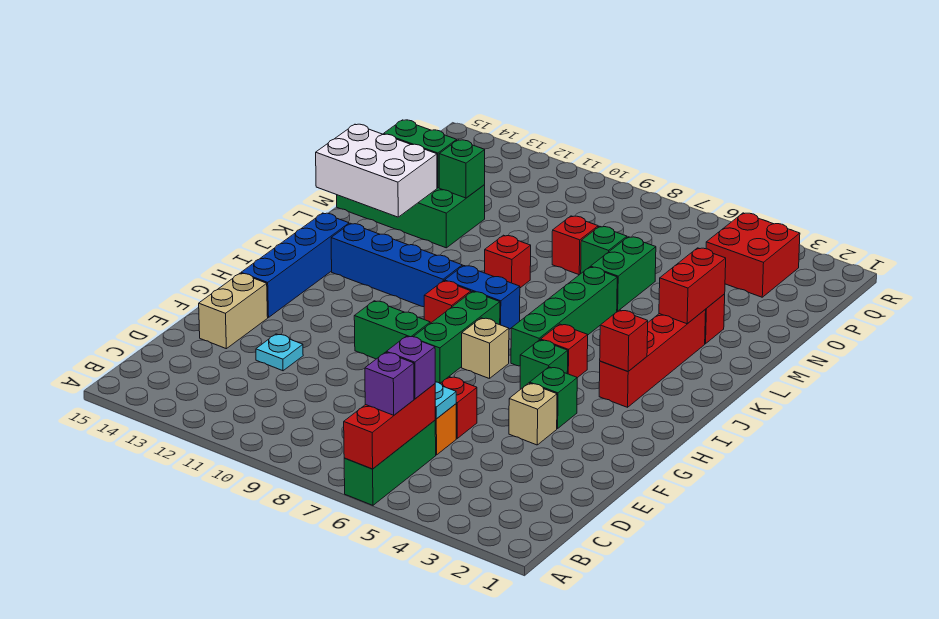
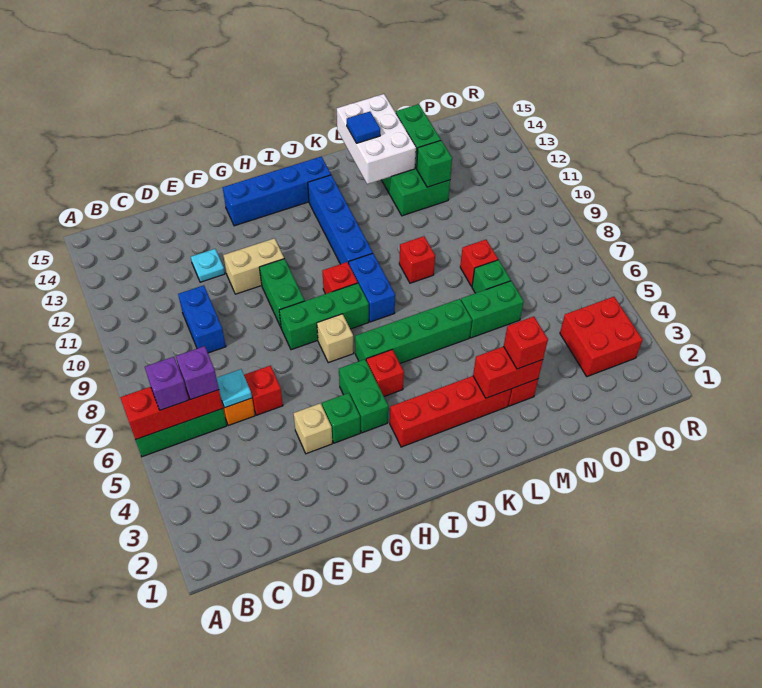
none -> blue 1x2 brick [178,285,226,353]
tan 1x2 brick [199,273,268,349] -> tan 1x2 brick moved to [223,238,284,294]
green 1x1 brick [520,340,568,389] -> green 1x2 brick [339,359,388,433]
red 1x1 brick [600,310,648,371] -> red 1x1 brick moved to [504,316,548,369]
none -> blue 1x1 tile [347,112,380,143]

